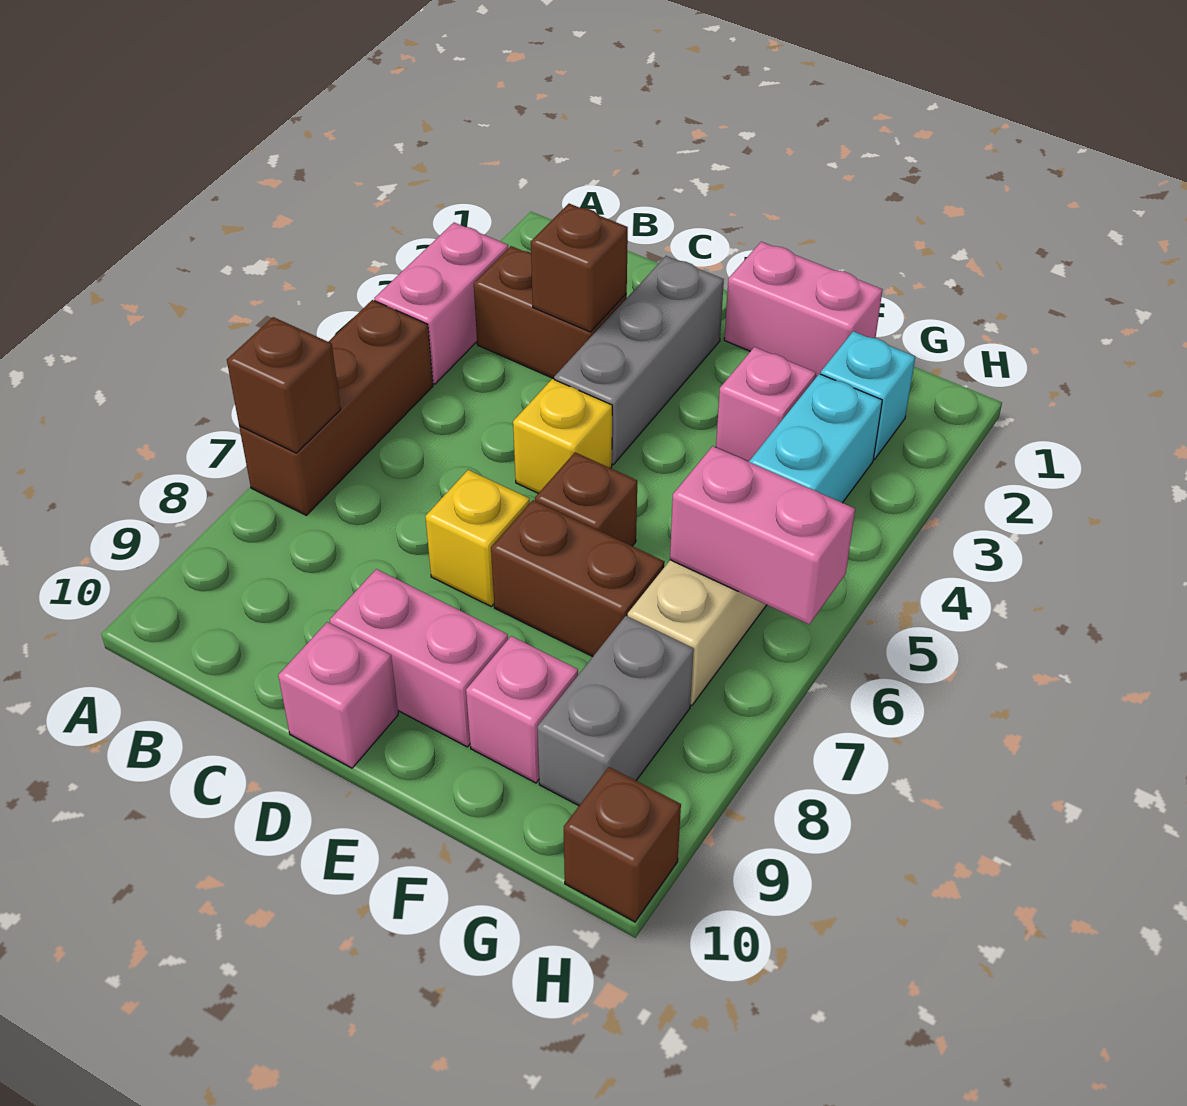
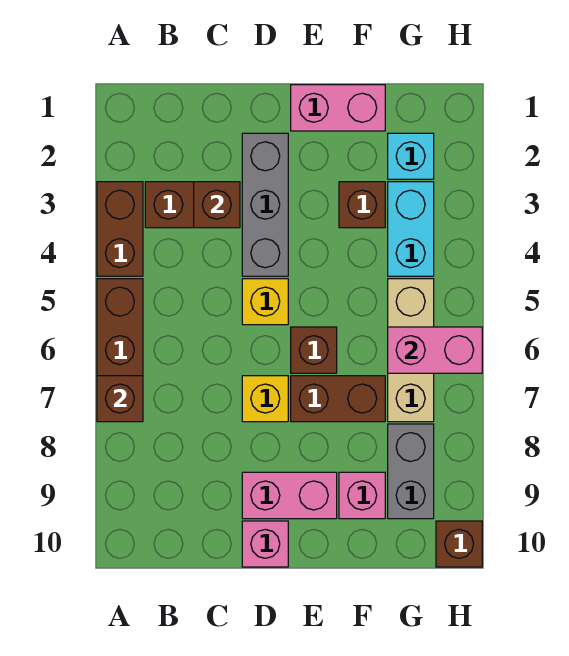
pink 1x2 brick [374,223,508,384] -> brown 1x2 brick [97,182,143,276]
pink 1x1 brick [716,347,816,462] -> brown 1x1 brick [339,182,385,228]

